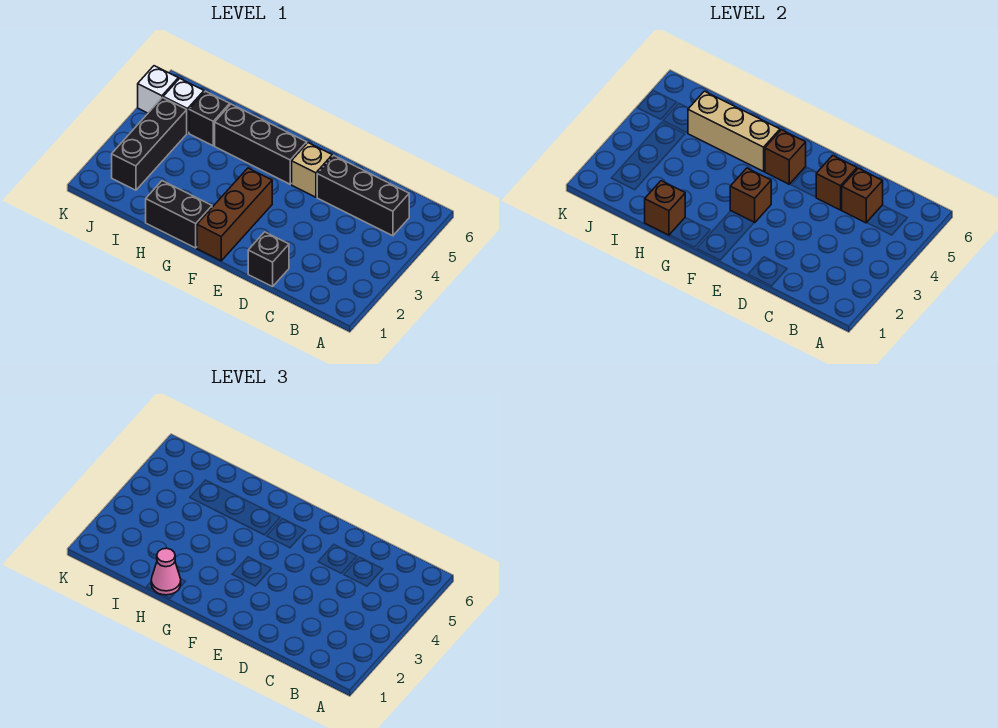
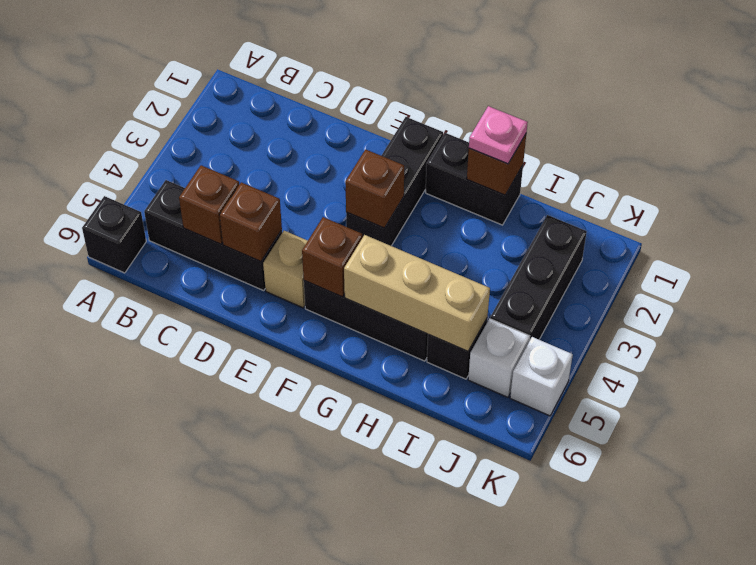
black 1x1 brick [248,232,289,287] -> black 1x1 brick moved to [82,196,146,273]
brown 1x3 brick [197,168,272,261] -> black 1x3 brick [346,117,443,246]
pink 1x1 cone [151,548,181,595] -> pink 1x1 plate [469,106,528,164]

